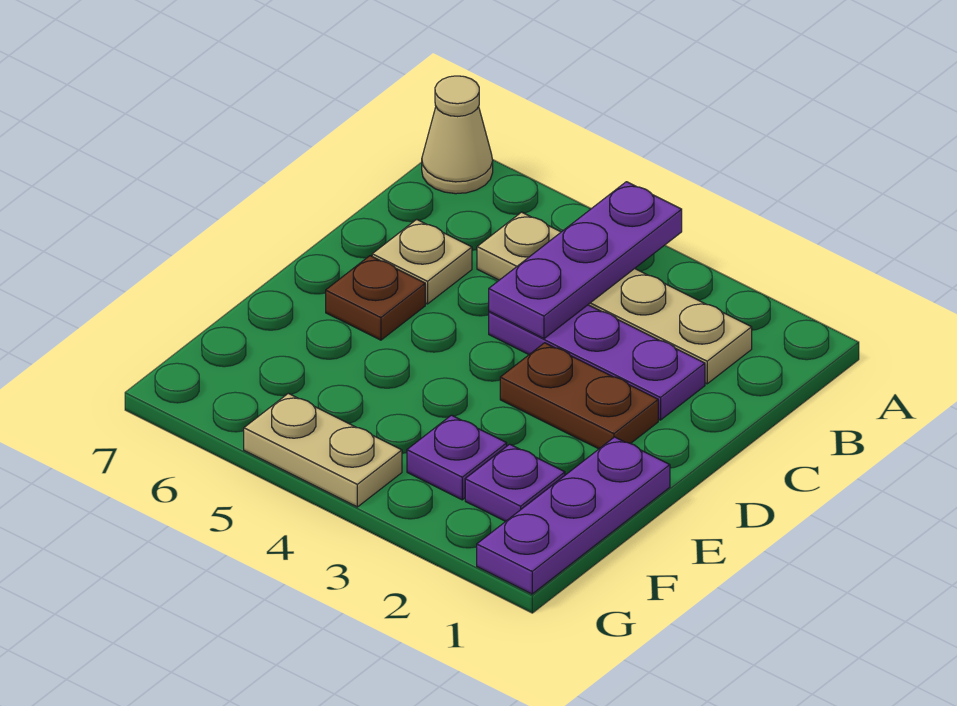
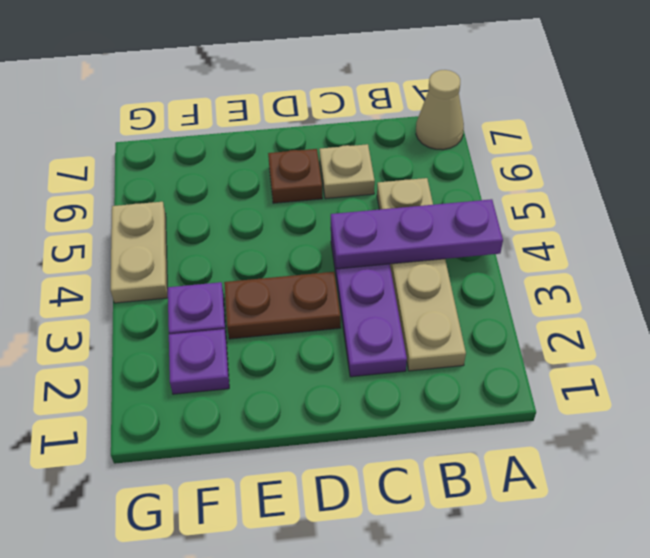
brown 1x2 plate [500,343,658,449] -> brown 1x2 plate turned to [224,272,341,339]
purple 1x3 plate [477,437,670,594] -> none

